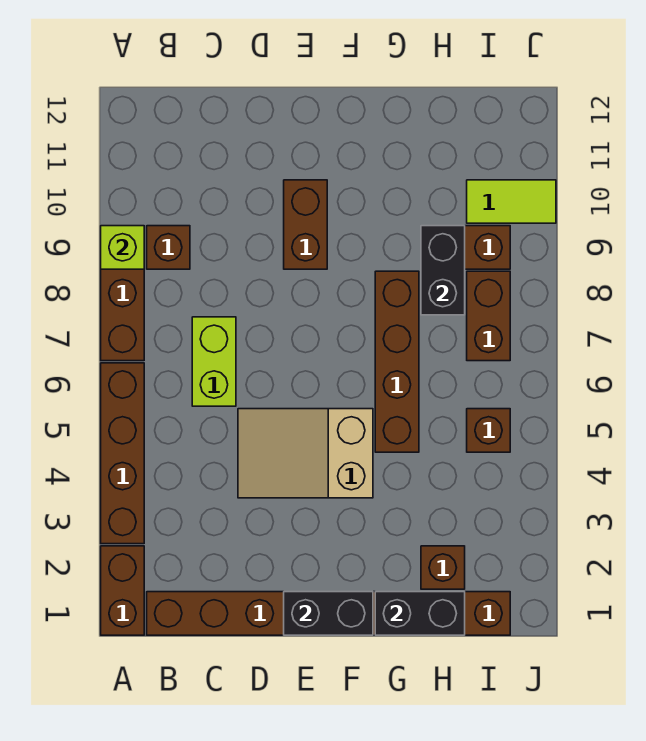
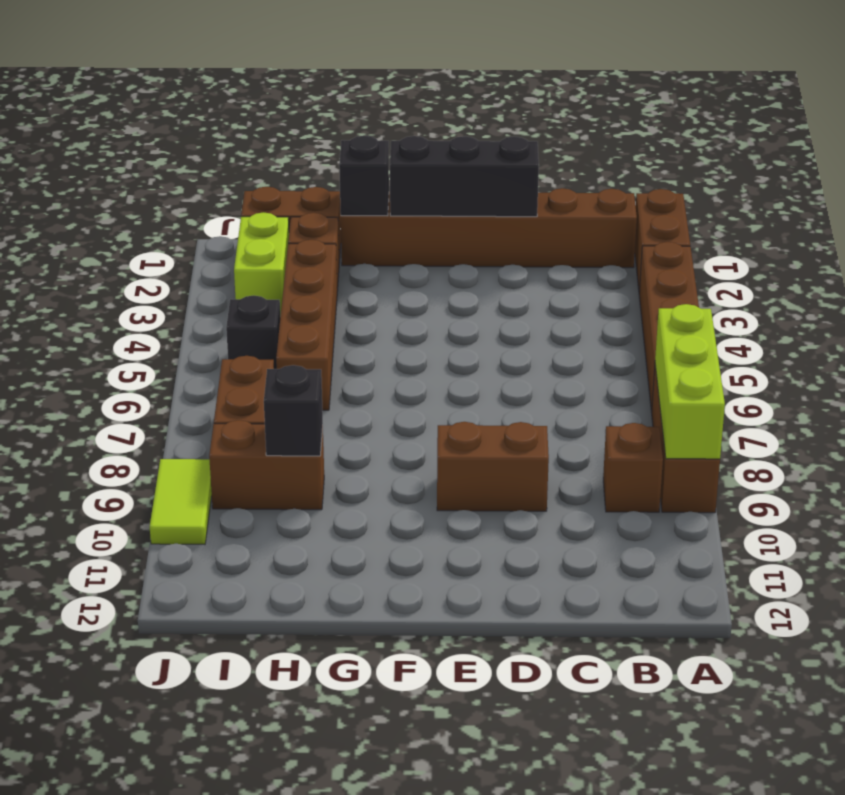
lime 1x1 brick [101,226,144,269] -> lime 1x3 brick [655,304,725,459]
lime 1x2 brick [192,317,236,406] -> lime 1x2 brick moved to [234,212,289,317]
tan 2x3 slope [238,409,373,498] -> none
black 1x2 brick [284,592,373,635] -> black 1x3 brick [390,136,539,217]
brown 1x2 brick [284,180,327,269] -> brown 1x2 brick turned to [437,422,549,511]
black 1x2 brick [375,592,465,635] -> black 1x1 brick [339,136,389,216]
brown 1x4 brick [375,271,419,452] -> brown 1x4 brick moved to [276,240,337,410]
black 1x2 brick [421,226,465,315] -> black 1x1 brick [264,365,323,456]
brown 1x1 brick [467,409,510,452] -> black 1x1 brick [226,295,280,369]
lime 1x2 tile [467,180,556,223] -> lime 1x2 tile turned to [150,459,212,544]

